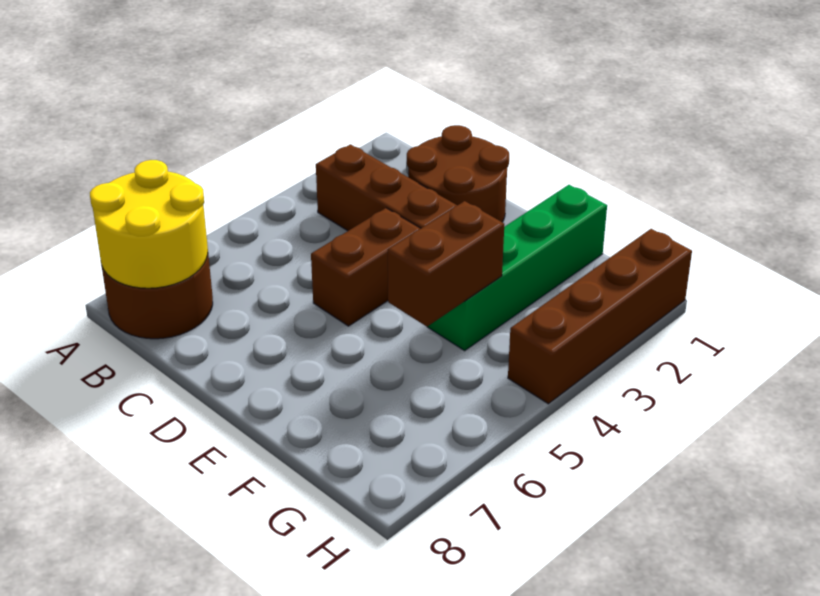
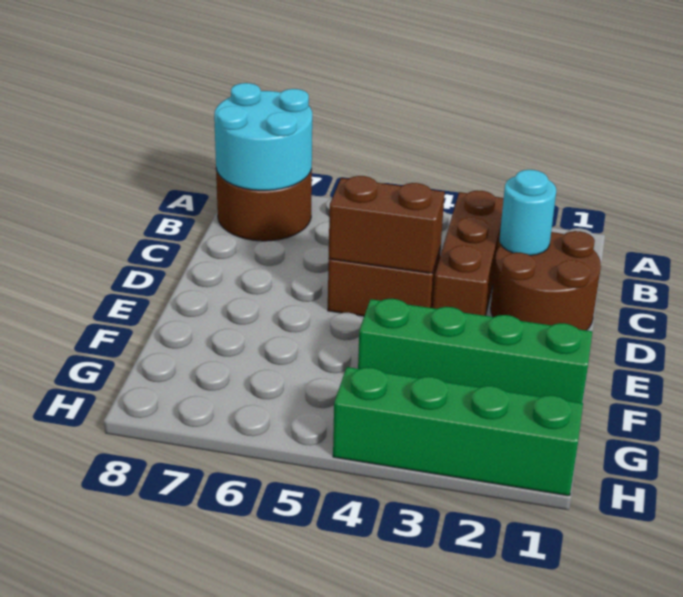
yellow 2x2 round brick [90,160,208,288] -> cyan 2x2 round brick [214,83,312,190]
none -> cyan 1x1 round brick [500,170,556,255]
brown 1x2 brick [388,201,504,326] -> brown 1x2 brick moved to [329,176,445,273]
brown 1x4 brick [508,229,692,404] -> green 1x4 brick [333,367,583,496]

